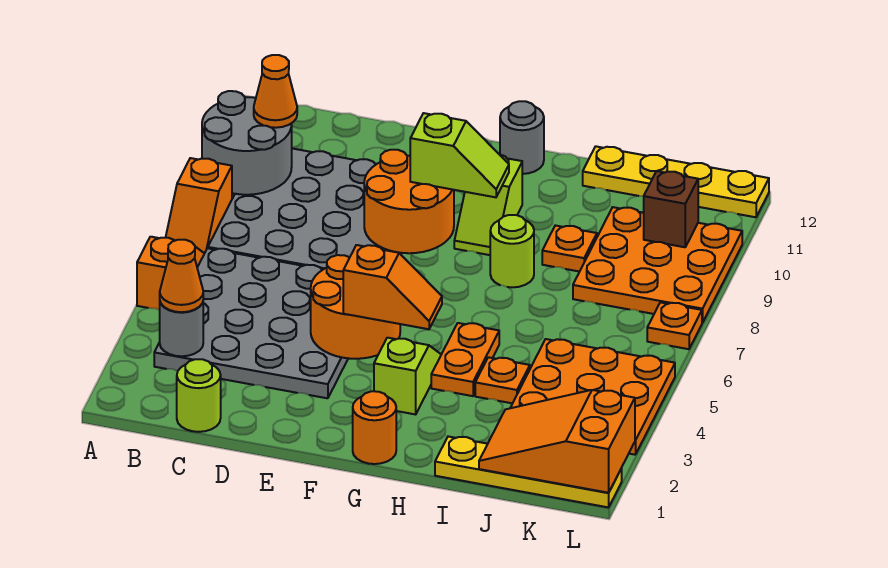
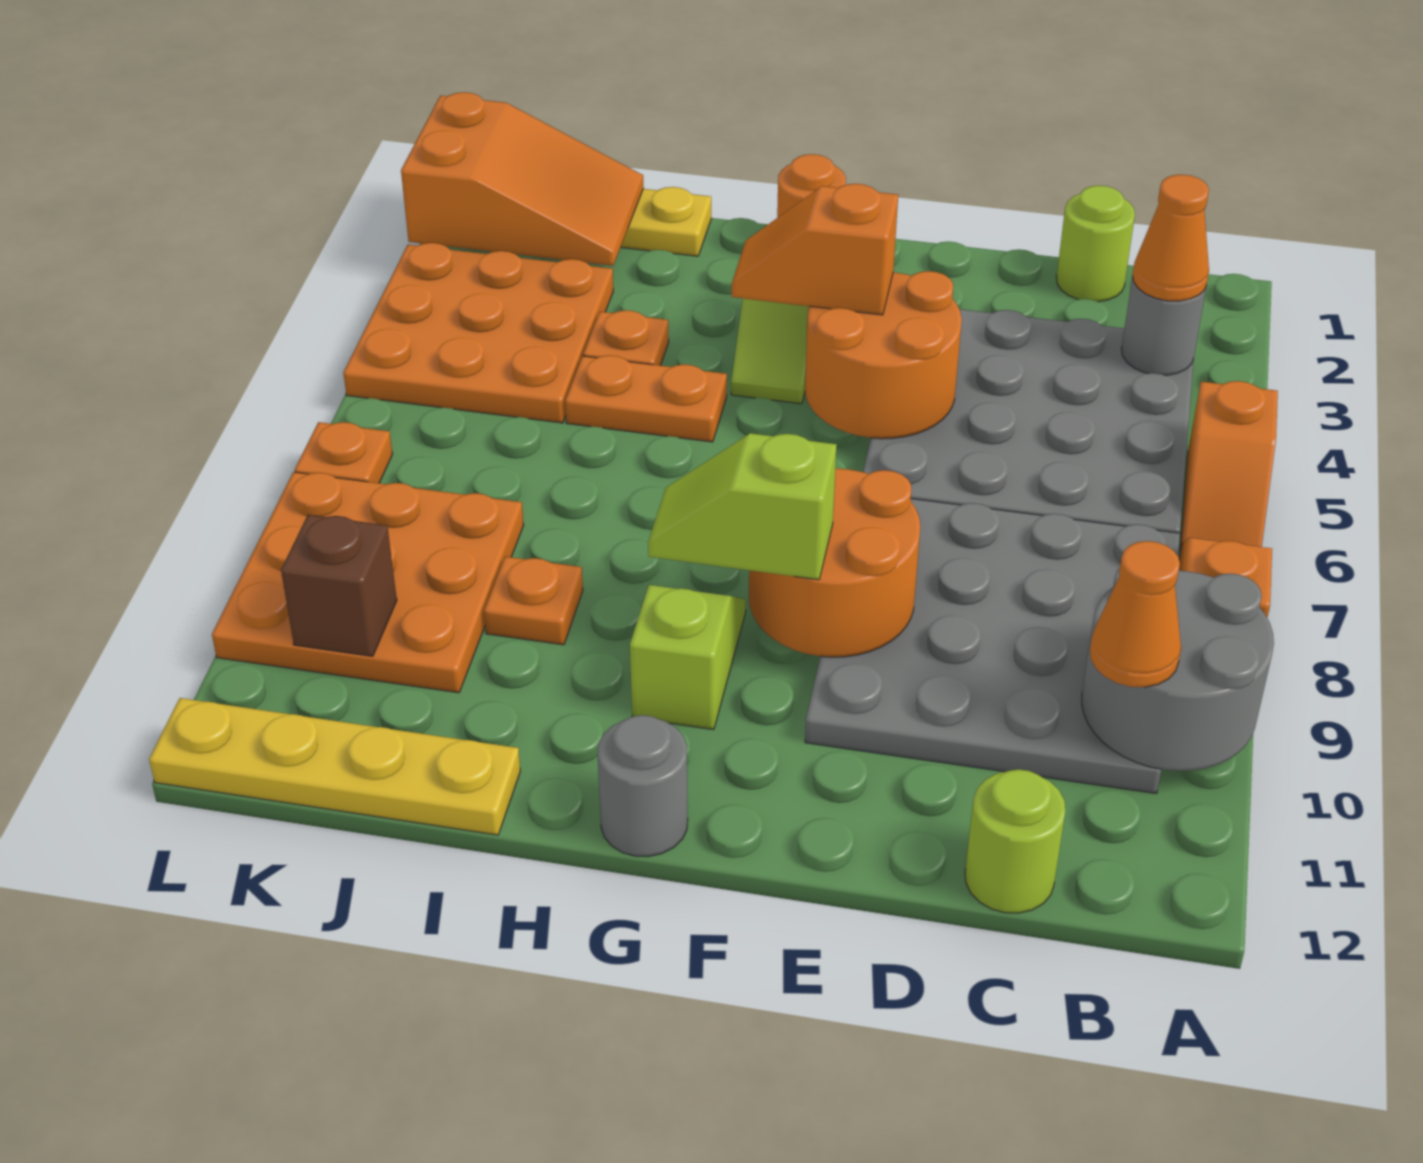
orange 1x2 plate [431,323,499,396] -> orange 1x2 plate turned to [565,355,727,442]
lime 1x1 round brick [490,215,534,287] -> lime 1x1 round brick moved to [965,769,1065,913]

